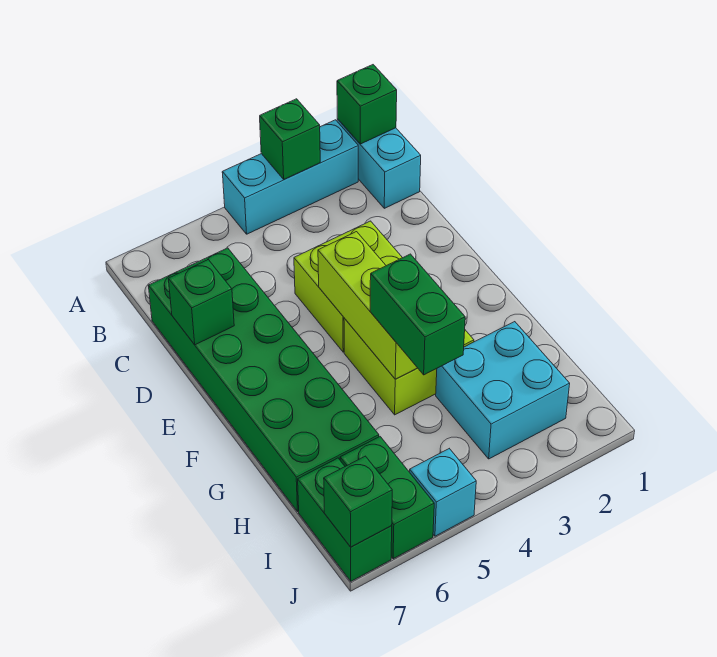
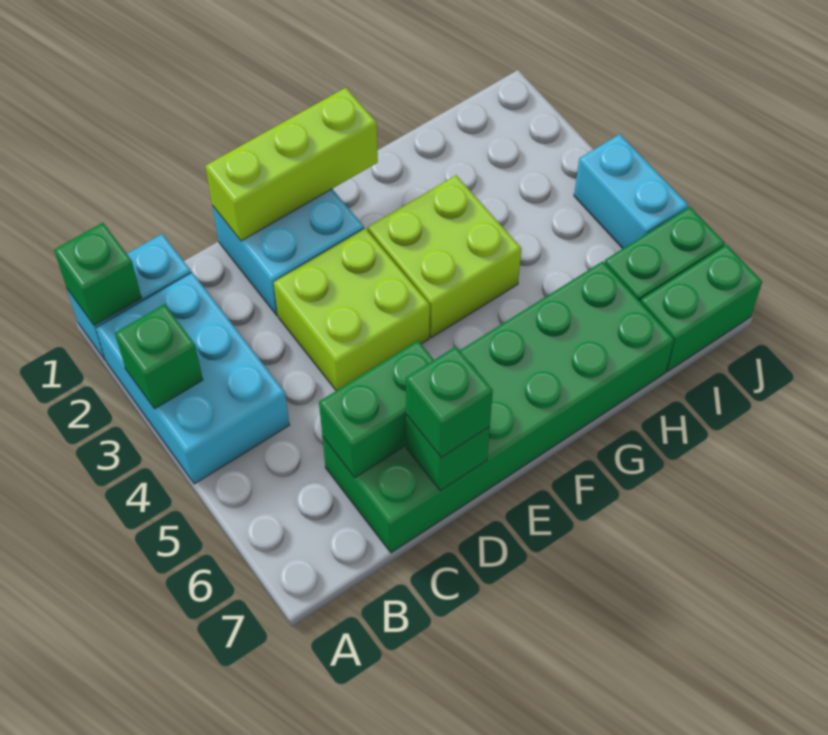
cyan 1x3 brick [222,120,358,234] -> cyan 2x3 brick [96,273,289,484]
lime 1x3 brick [318,232,417,379] -> lime 1x3 brick moved to [206,88,378,241]
green 1x2 brick [370,254,465,375] -> green 1x2 brick moved to [319,341,434,477]
cyan 2x2 brick [436,322,570,459] -> cyan 2x2 brick moved to [213,189,364,315]
cyan 1x1 brick [410,449,476,536] -> cyan 1x2 brick [574,134,688,248]
green 1x1 brick [324,456,392,547] -> green 1x1 brick moved to [406,347,493,458]

